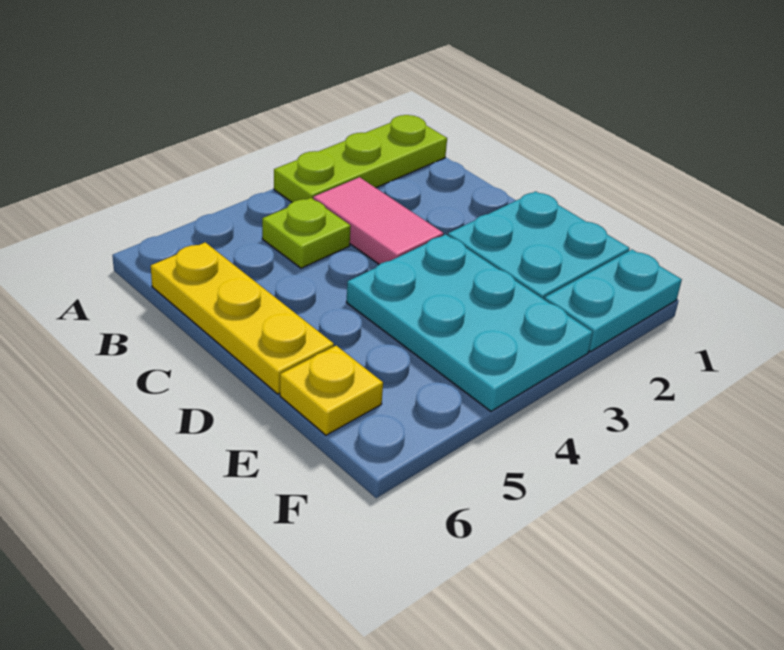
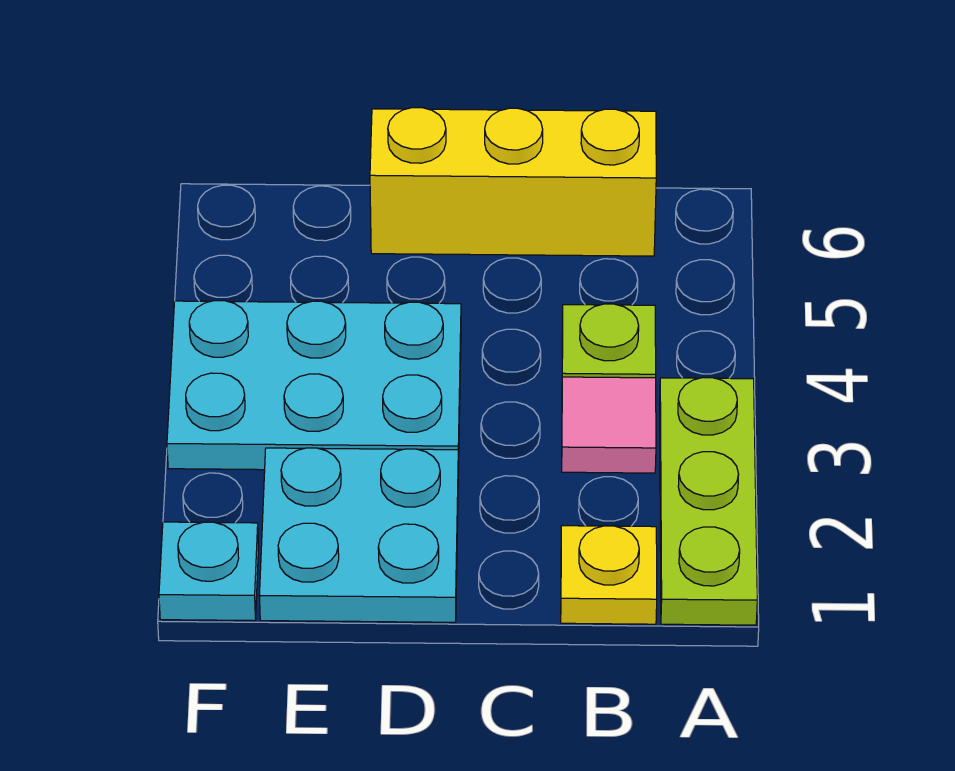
pink 1x2 tile [313,177,443,264] -> pink 1x1 tile [562,377,656,473]
yellow 1x3 plate [151,242,334,394] -> yellow 1x3 brick [370,108,656,256]
yellow 1x1 plate [280,346,383,435] -> yellow 1x1 plate moved to [561,526,657,624]
cyan 1x2 plate [544,250,682,352] -> cyan 1x1 plate [159,522,259,621]

